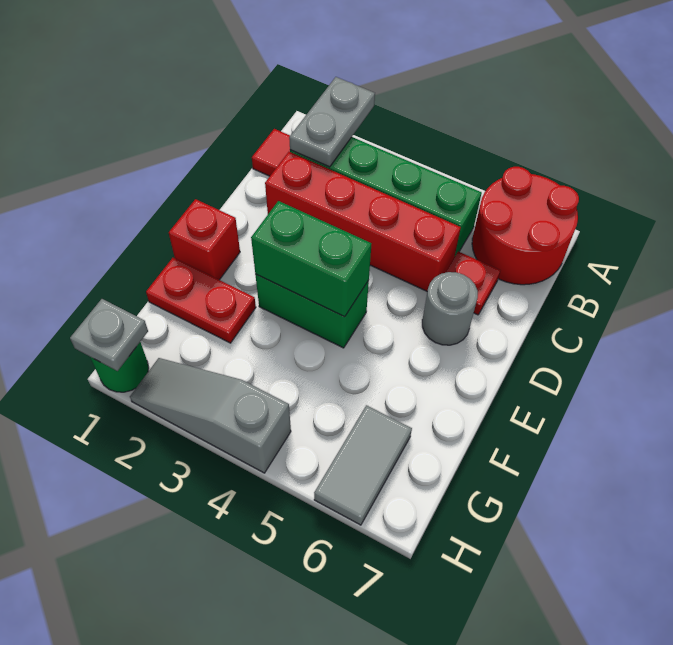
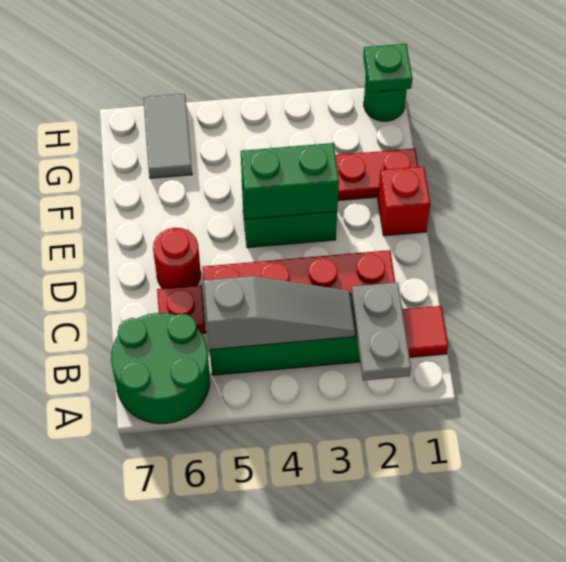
red 2x2 round brick [472,167,579,285] -> green 2x2 round brick [111,313,210,424]
grey 1x1 round brick [422,272,478,345] -> red 1x1 round brick [153,228,201,289]
grey 1x1 plate [70,299,148,371] -> green 1x1 plate [363,44,412,92]
grey 1x3 slope [130,358,291,473] -> grey 1x3 slope moved to [204,276,355,350]

